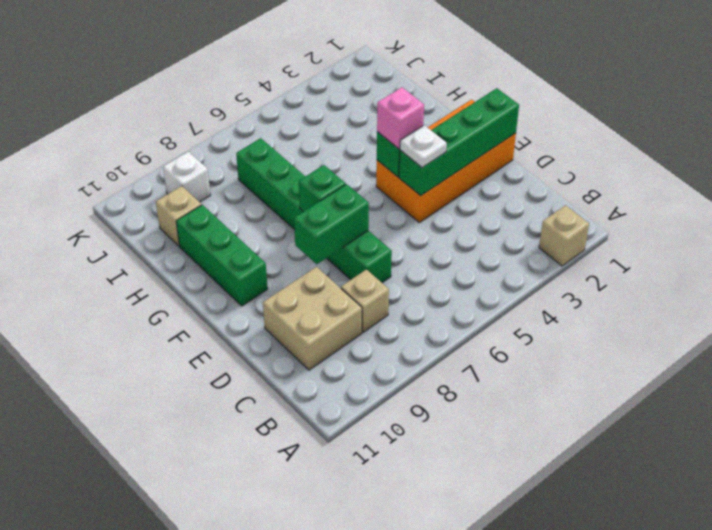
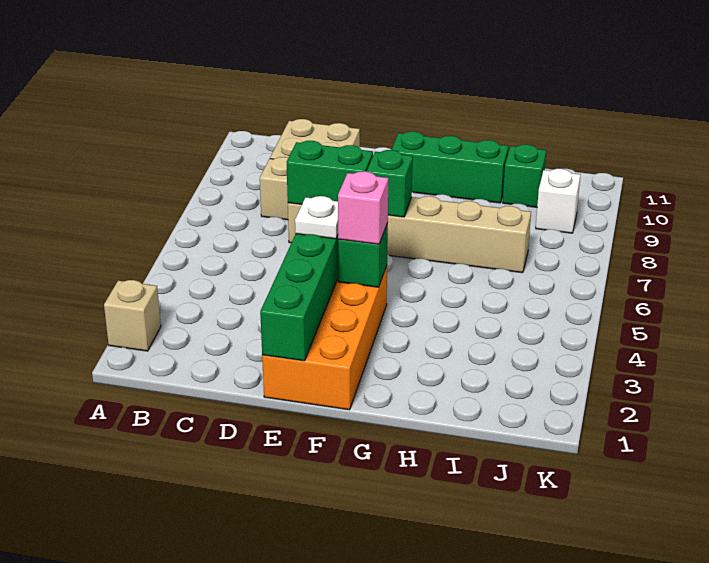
green 1x6 brick [236,138,392,283] -> tan 1x6 brick [288,196,531,273]
green 1x2 brick [294,184,369,264] -> green 1x2 brick turned to [287,141,373,204]
tan 1x1 brick [156,186,201,246] -> green 1x1 brick [503,144,546,207]

